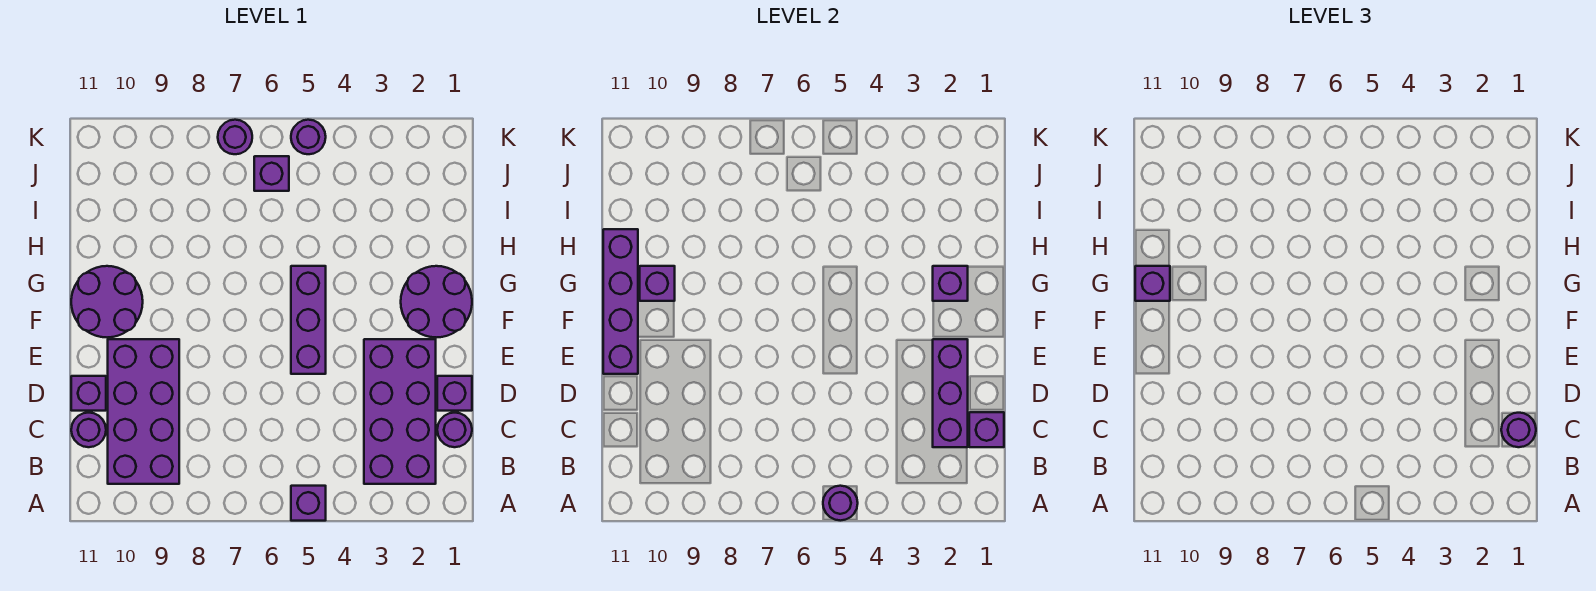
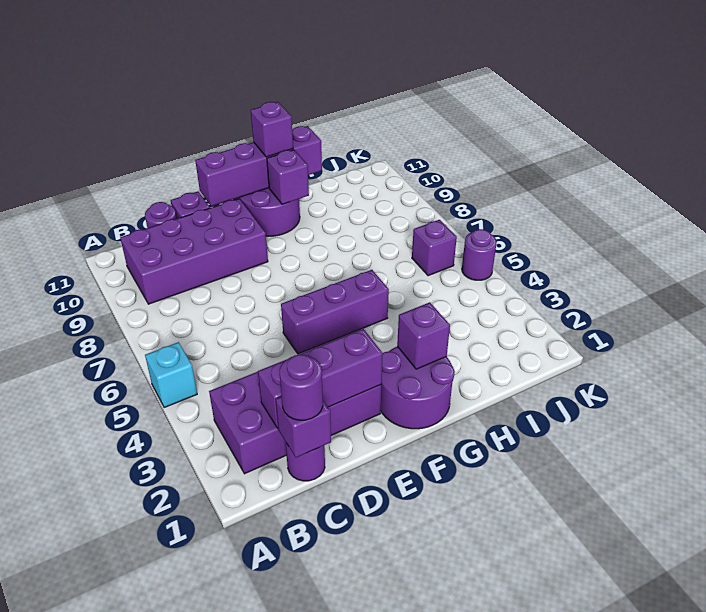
purple 1x1 brick [291,486,326,521] -> cyan 1x1 brick [145,342,197,408]
purple 1x1 round brick [823,486,858,521] -> none
purple 1x1 brick [437,376,472,411] -> none
purple 1x1 round brick [218,120,252,154] -> none

